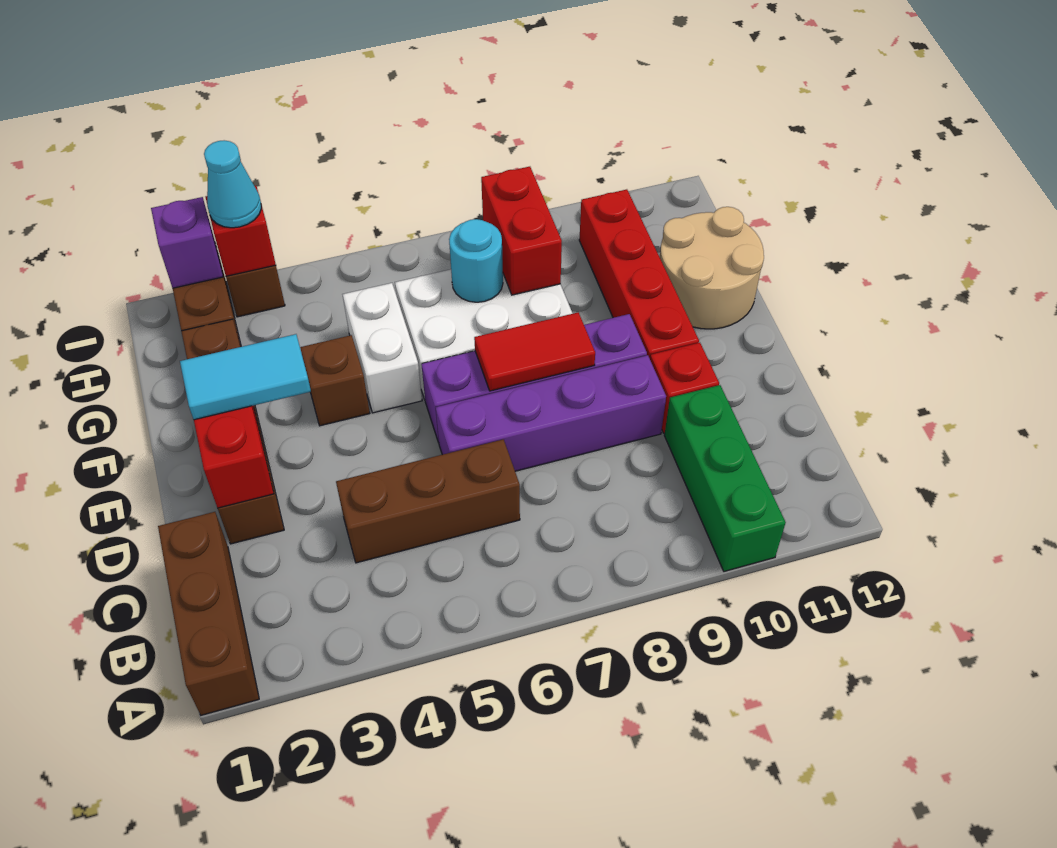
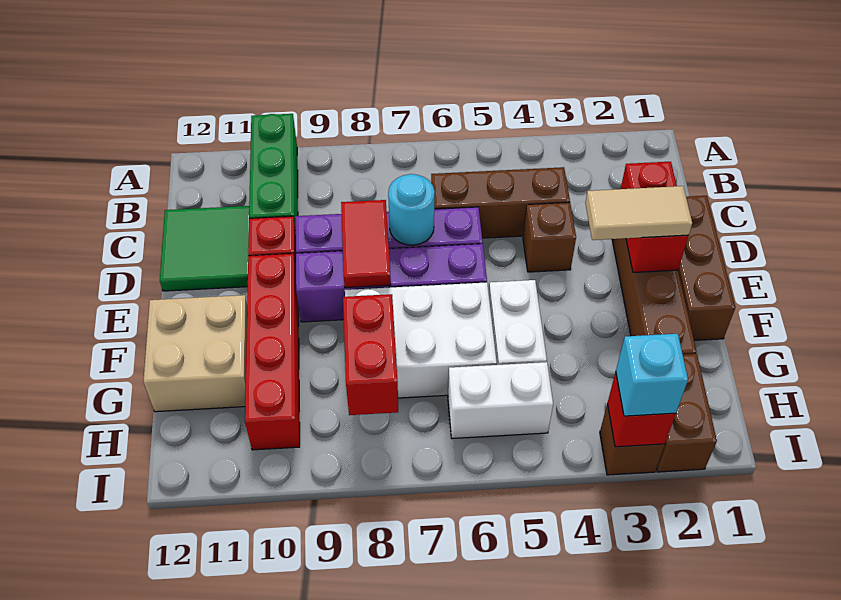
brown 1x3 brick [158,512,259,715] -> brown 1x3 brick moved to [678,196,736,340]
none -> green 2x2 tile [160,206,249,291]
cyan 1x2 tile [180,334,311,420] -> tan 1x2 tile [585,186,692,240]
red 1x2 tile [474,312,595,391] -> red 1x2 tile turned to [341,200,391,288]
brown 1x1 brick [300,335,370,426] -> brown 1x1 brick moved to [523,202,576,272]
tan 2x2 round brick [660,207,764,329] -> tan 2x2 brick [143,295,247,412]
cyan 1x1 round brick [449,219,503,302] -> cyan 1x1 round brick moved to [388,174,435,245]
none -> white 1x2 brick [448,362,553,438]
purple 1x1 brick [151,197,223,288] -> none
cyan 1x1 cone [204,140,261,228] -> cyan 1x1 brick [616,334,688,416]

